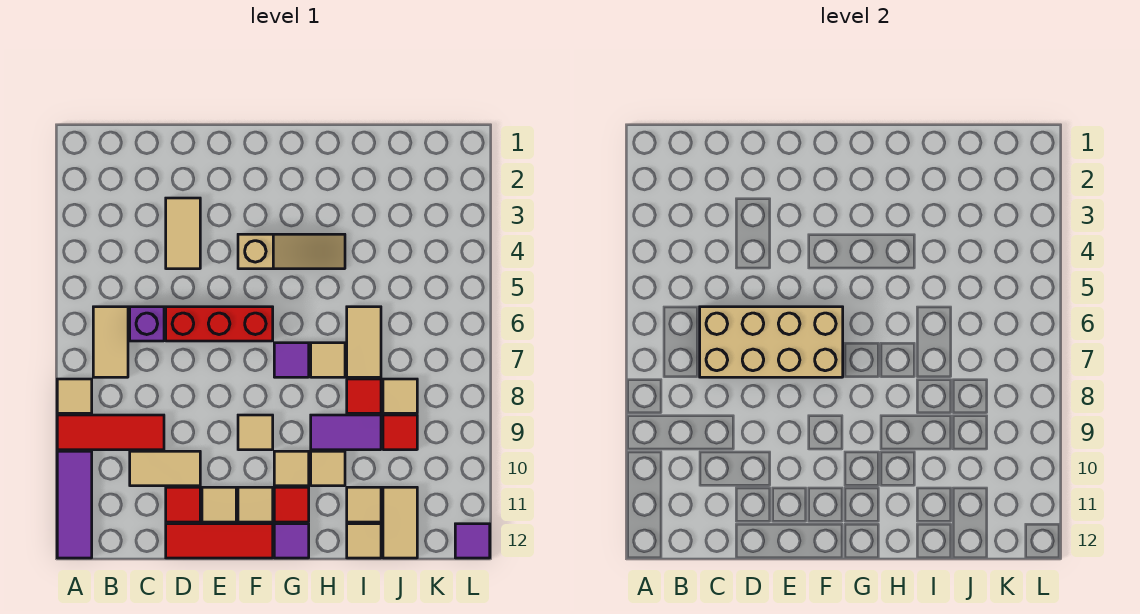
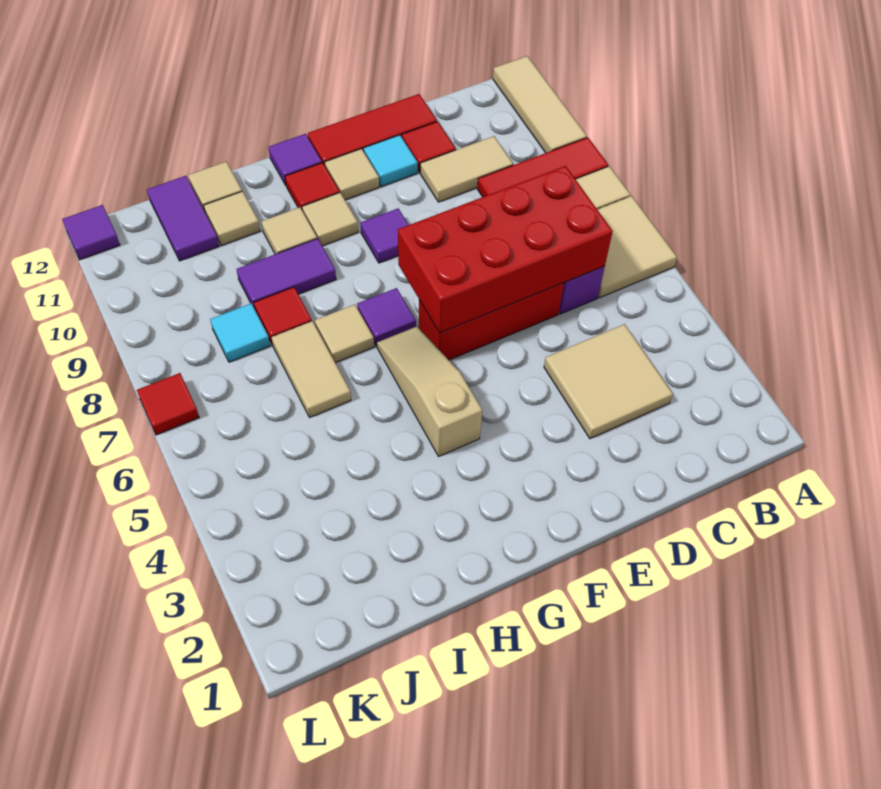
purple 1x3 tile [57,451,92,558] -> tan 1x3 tile [493,56,587,153]
tan 1x2 tile [93,307,128,377] -> tan 2x2 tile [597,196,677,298]
tan 2x4 brick [700,307,843,377] -> red 2x4 brick [398,166,613,333]
tan 1x2 tile [166,198,200,269] -> tan 2x2 tile [544,324,673,439]
tan 1x1 tile [202,487,236,522] -> cyan 1x1 tile [364,135,418,187]
tan 1x3 slope [238,234,345,269] -> tan 1x3 slope turned to [377,326,482,457]
tan 1x1 tile [238,415,273,450] -> purple 1x1 tile [361,208,409,263]
tan 1x1 tile [383,379,417,413] -> cyan 1x1 tile [210,303,270,362]
red 1x1 tile [383,415,417,450] -> red 1x1 tile moved to [137,373,199,435]
tan 1x2 tile [383,487,417,558] -> purple 1x2 tile [147,176,219,261]

